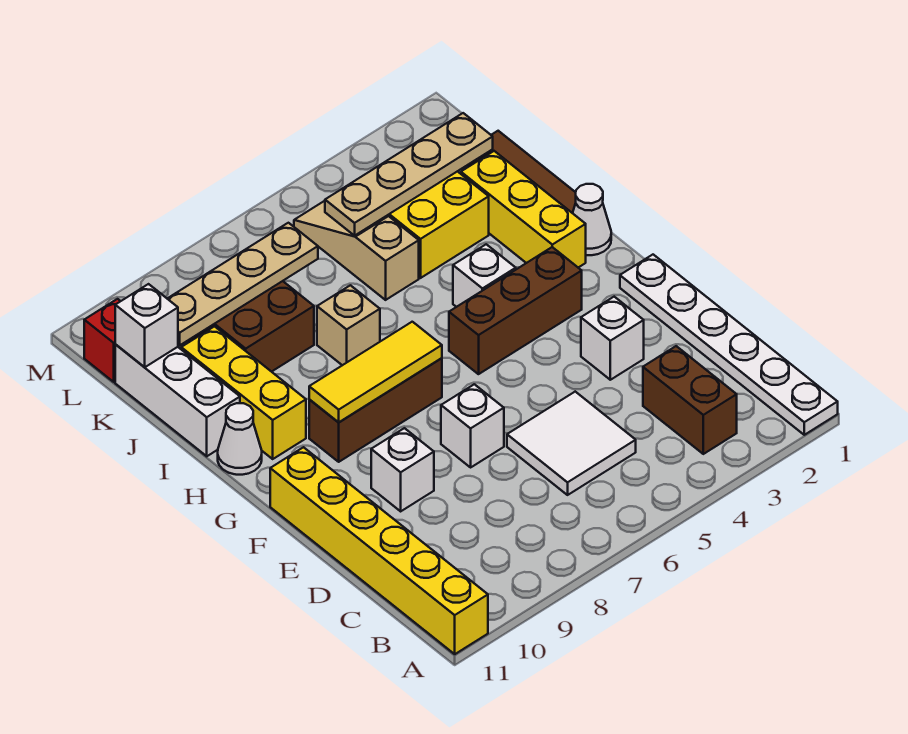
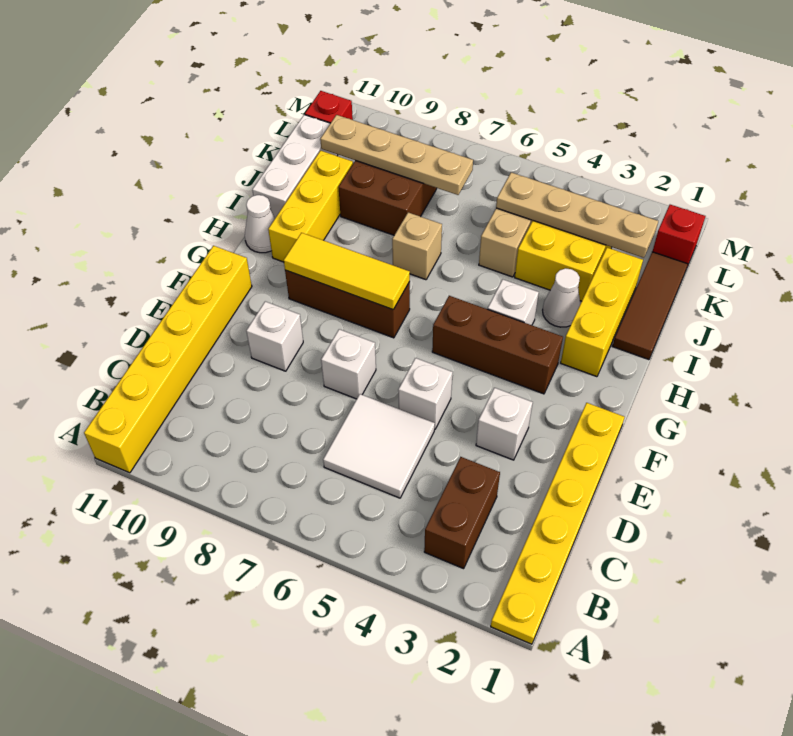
white 1x6 plate [620,255,838,435] -> yellow 1x6 plate [491,403,624,644]
white 1x1 cone [573,184,611,255] -> white 1x1 cone moved to [543,268,580,327]
white 1x1 brick [115,284,178,367] -> white 1x1 brick moved to [398,358,453,429]
none -> red 1x1 brick [652,205,705,269]

